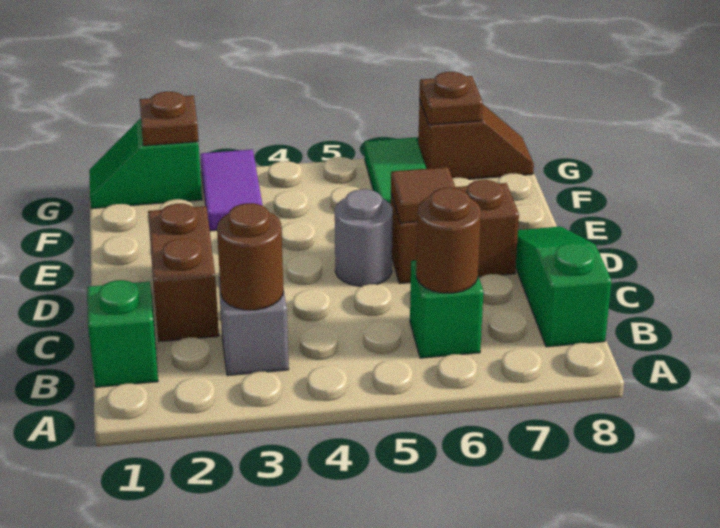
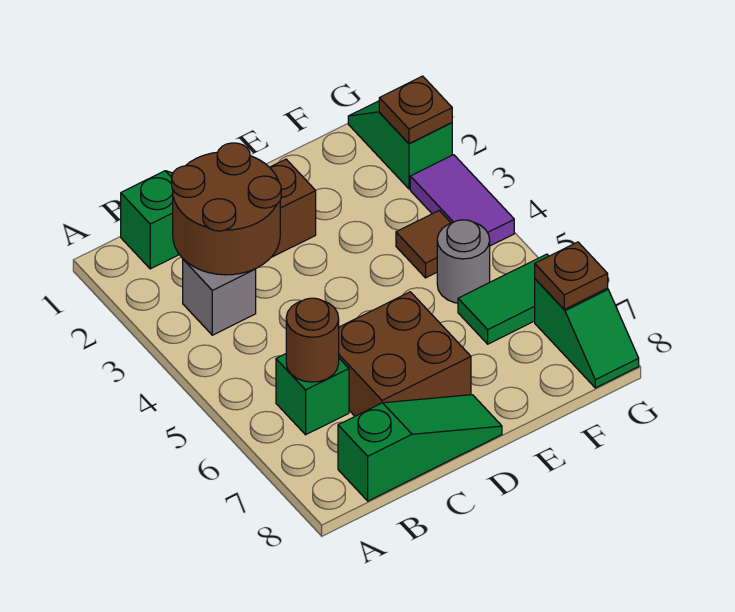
brown 1x1 round brick [217,203,283,310] -> brown 2x2 round brick [172,143,281,275]
grey 1x1 round brick [335,189,393,286] -> grey 1x1 round brick moved to [437,220,490,303]
brown 1x2 brick [391,180,519,284] -> brown 2x2 brick [339,292,471,416]
brown 1x1 tile [391,167,456,223] -> brown 1x1 tile moved to [396,211,451,278]
purple 1x2 tile [200,150,263,231] -> purple 1x2 tile turned to [410,155,514,246]
brown 1x2 slope [418,100,534,179] -> green 1x2 slope [535,279,639,388]

